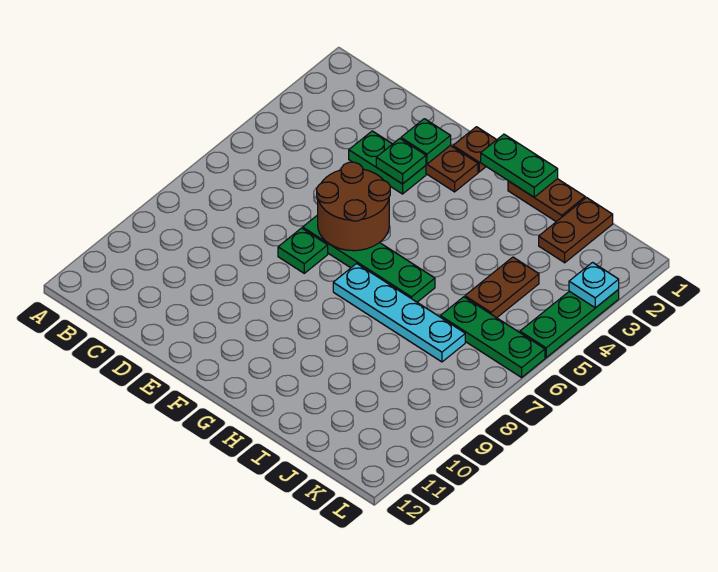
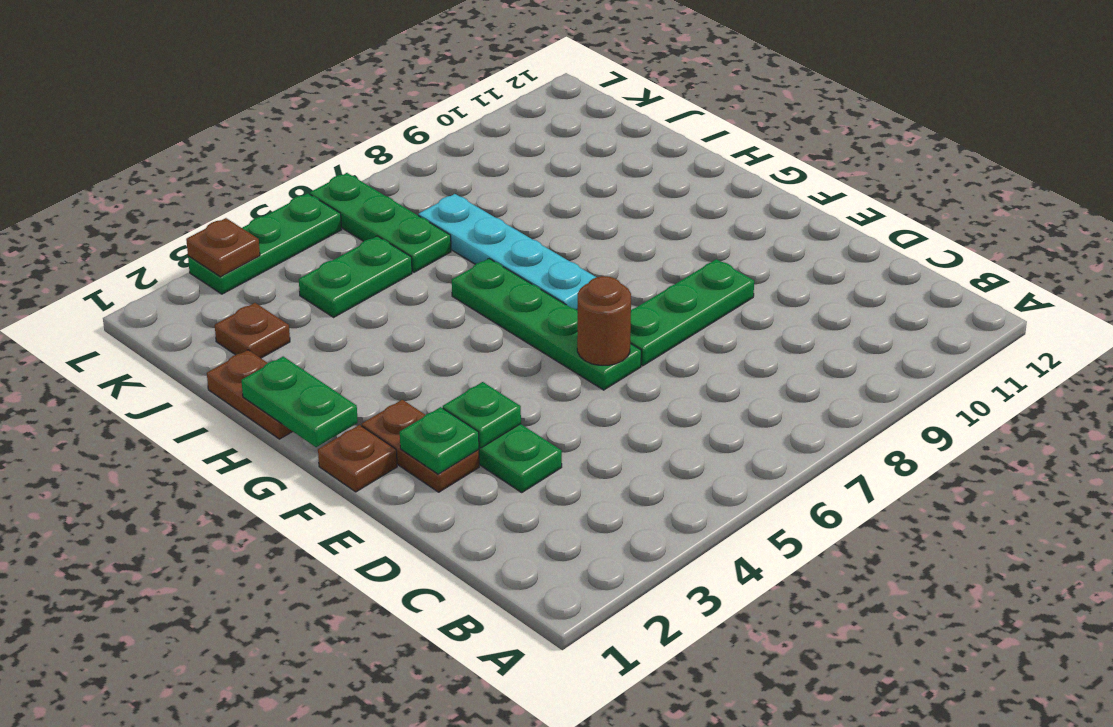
brown 2x2 round brick [317,162,390,251] -> brown 1x1 round brick [577,276,631,365]
green 1x1 plate [278,228,328,273] -> green 1x3 plate [630,259,754,366]
brown 1x2 plate [539,198,613,263] -> brown 1x1 plate [215,303,290,358]
brown 1x2 plate [465,257,539,318] -> green 1x2 plate [299,236,412,317]
cyan 1x1 plate [569,263,619,308] -> brown 1x1 plate [186,218,260,277]

